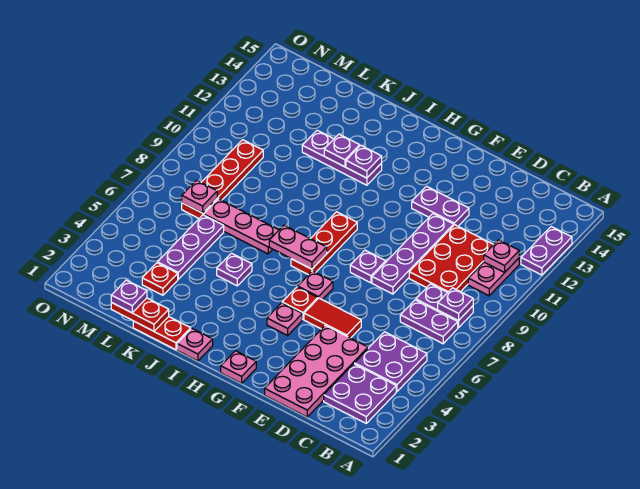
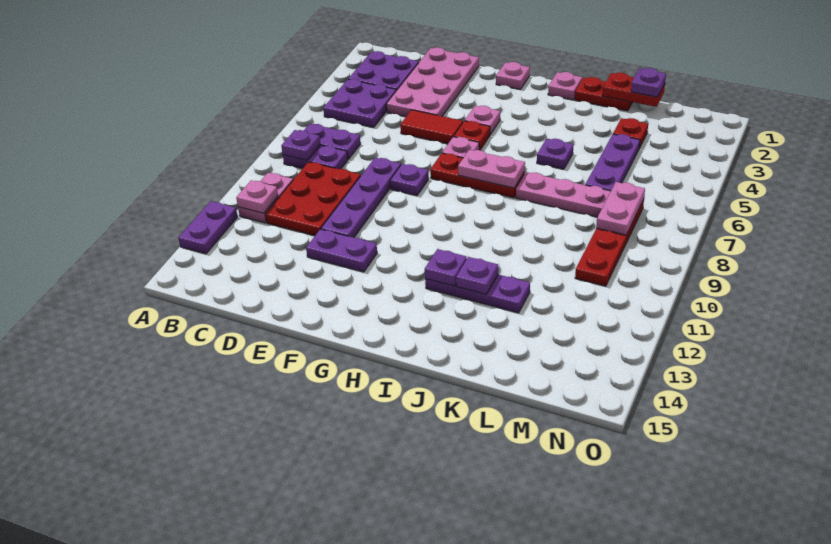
red 1x3 plate [291,212,357,275] -> red 1x3 plate turned to [430,153,525,198]
pink 1x1 plate [182,180,217,213] -> pink 1x2 plate [596,182,645,235]

